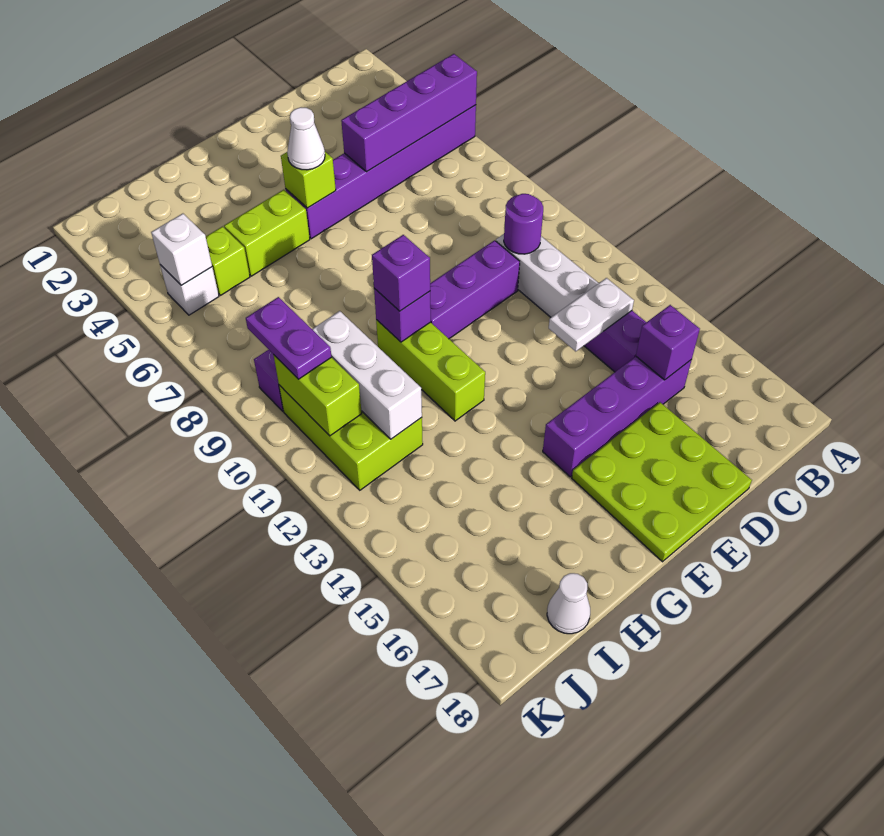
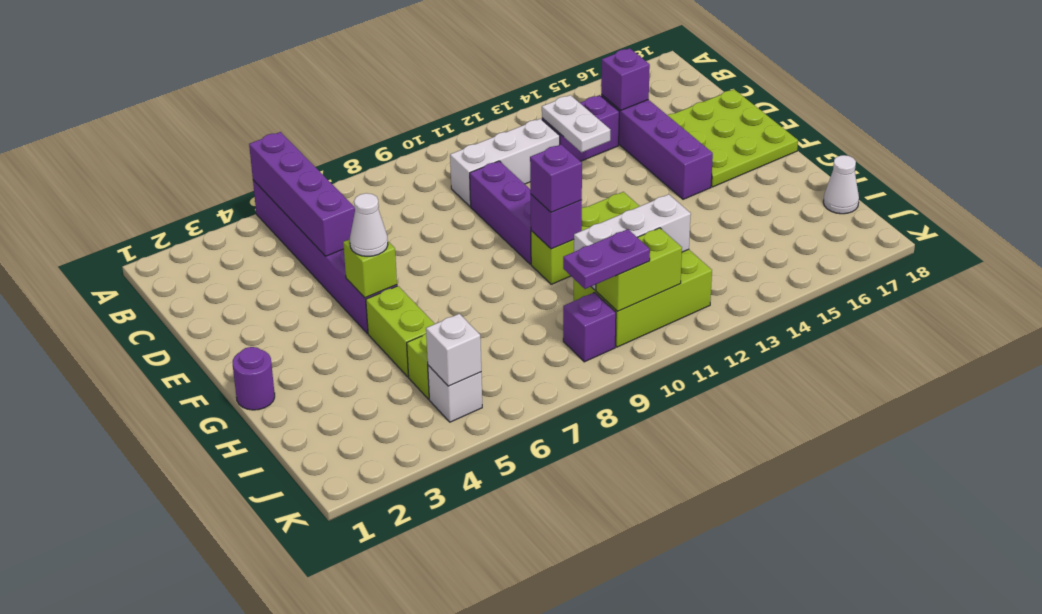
purple 1x1 round brick [504,194,543,254] -> purple 1x1 round brick moved to [233,347,275,410]

